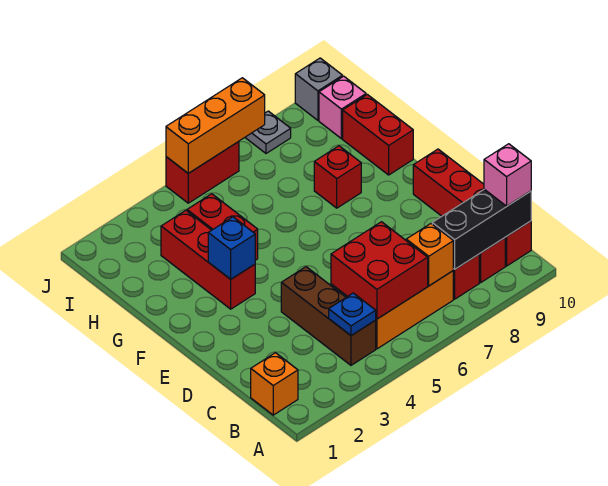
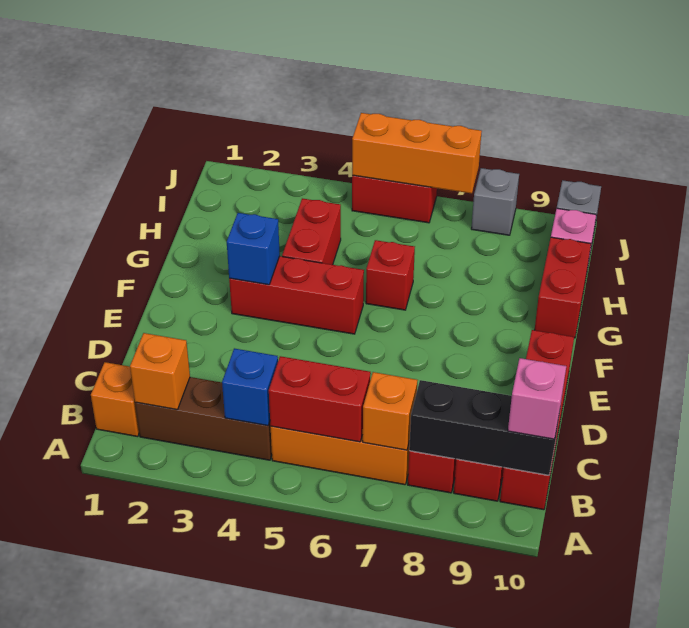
none -> orange 1x1 brick [130,333,190,410]
brown 1x3 brick [281,267,376,365] -> brown 1x3 brick turned to [135,377,272,460]
blue 1x1 plate [329,293,376,336] -> blue 1x1 brick [222,348,278,426]
red 2x2 brick [331,222,428,319] -> red 1x2 brick [269,356,371,442]
red 1x3 brick [161,210,255,309] -> red 1x3 brick turned to [229,256,364,334]
red 1x1 brick [314,146,361,208] -> red 1x1 brick moved to [366,240,415,310]
grey 1x1 plate [245,111,291,153] -> grey 1x1 brick [471,168,519,235]

